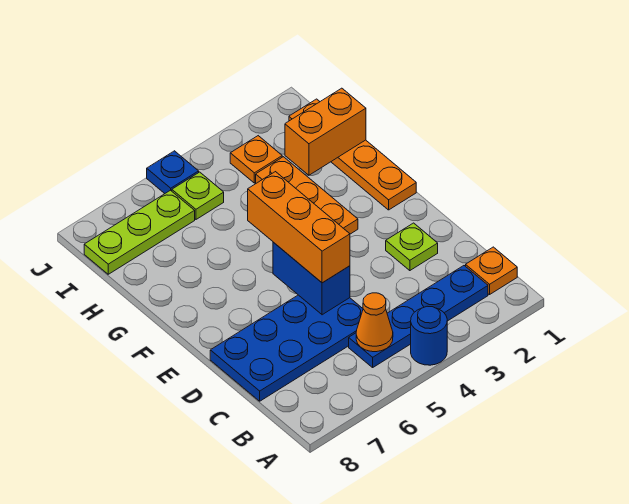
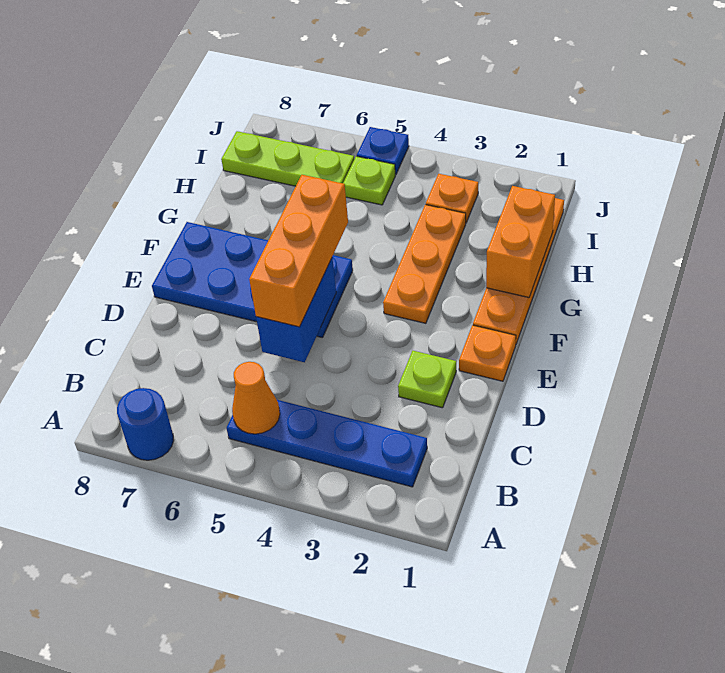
blue 1x1 round brick [411,306,447,365] -> blue 1x1 round brick moved to [117,388,174,460]
orange 1x1 plate [466,247,517,295] -> orange 1x1 plate moved to [459,325,516,381]
blue 2x4 plate [210,295,363,401] -> blue 2x4 plate moved to [152,222,353,338]
orange 1x2 brick [285,88,366,175] -> orange 1x2 brick turned to [486,186,555,297]

